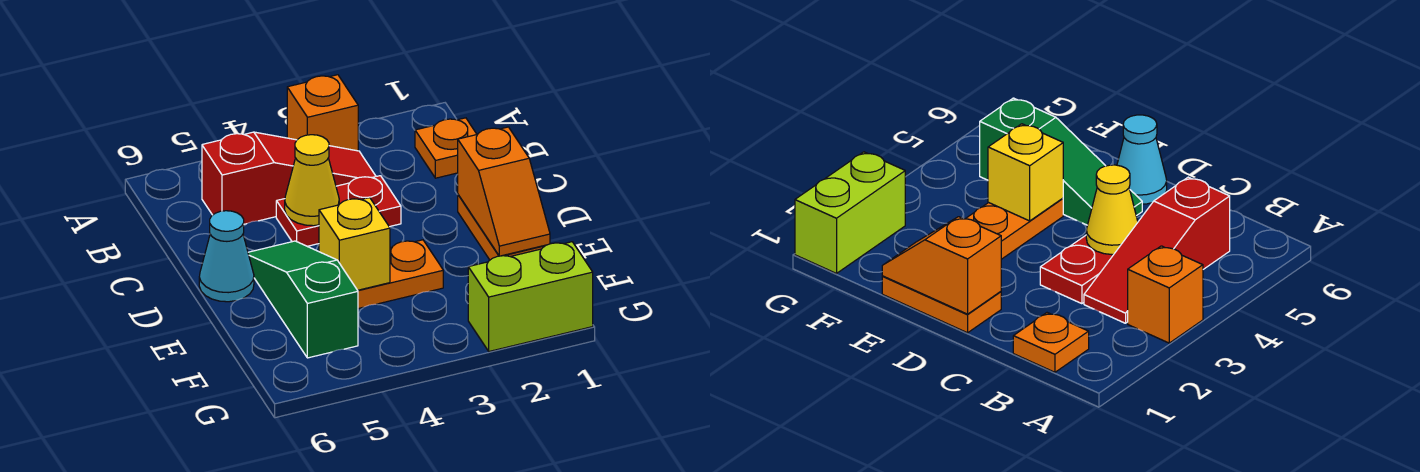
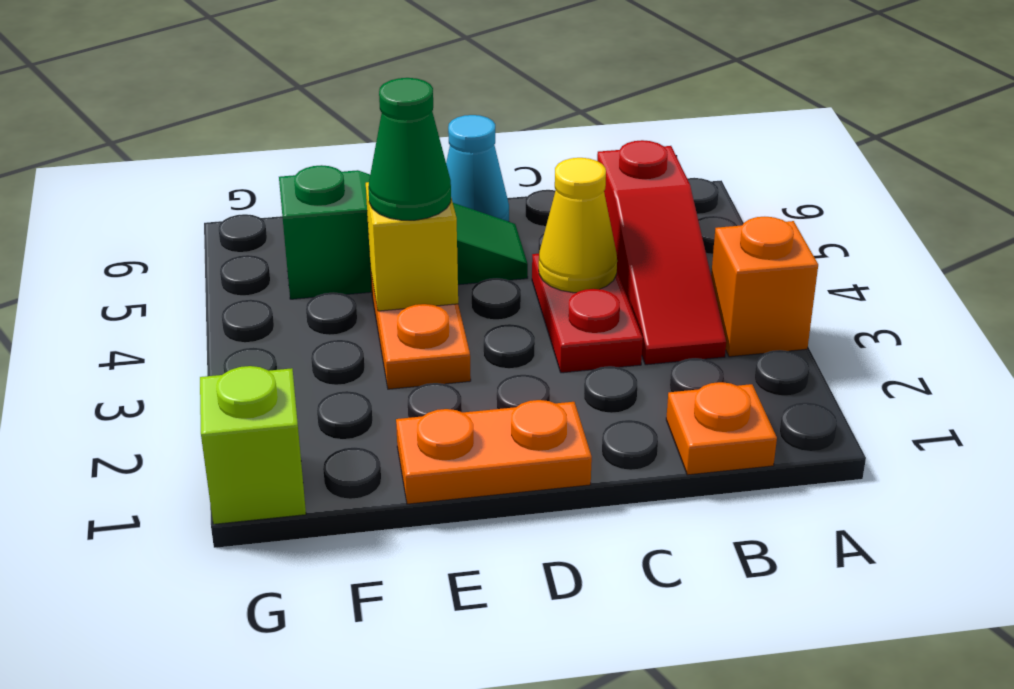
orange 1x2 slope [458,127,550,256] -> none
none -> green 1x1 cone [368,78,451,220]
lime 1x2 brick [468,242,593,351] -> lime 1x1 brick [200,366,306,524]

